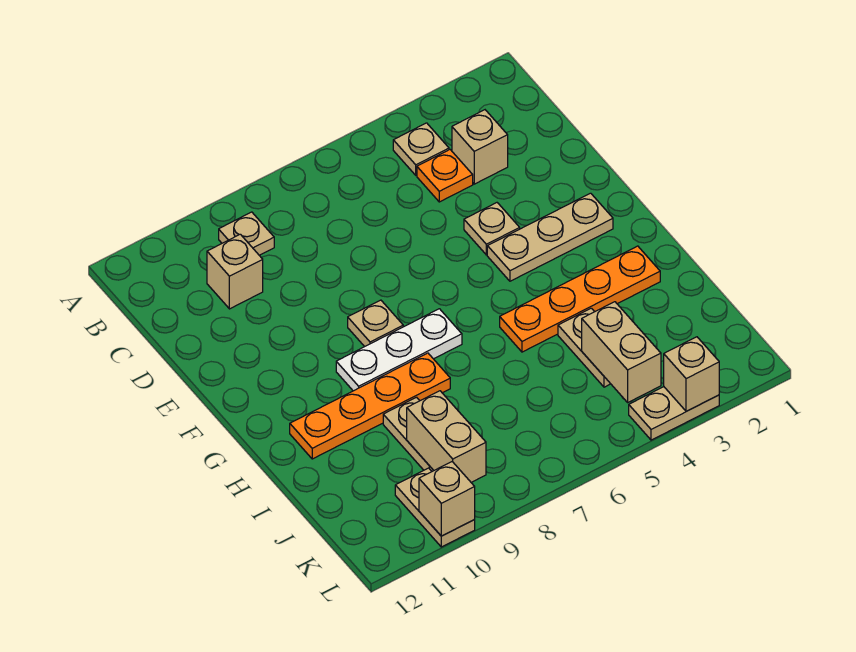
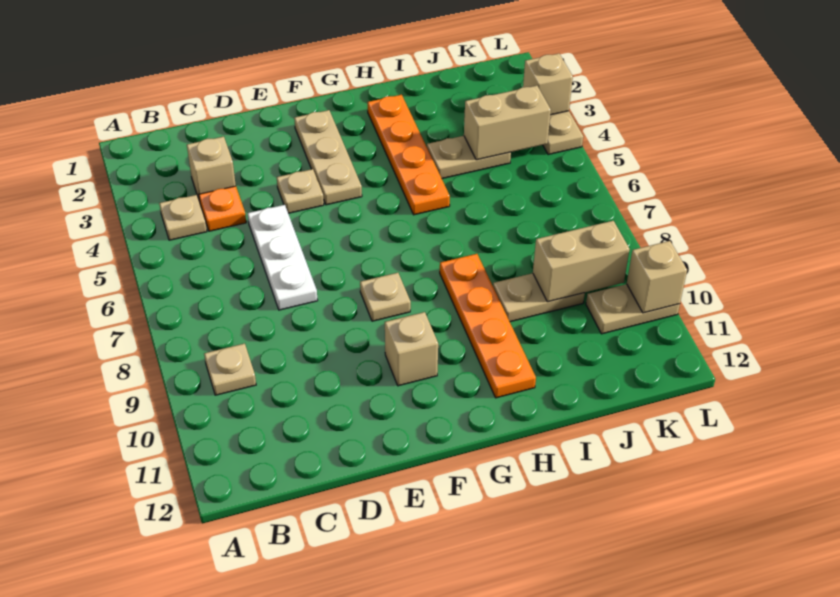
tan 1x1 brick [207,234,263,309] -> tan 1x1 brick moved to [385,312,438,386]
white 1x3 plate [336,309,462,391] -> white 1x3 plate moved to [248,205,318,310]

